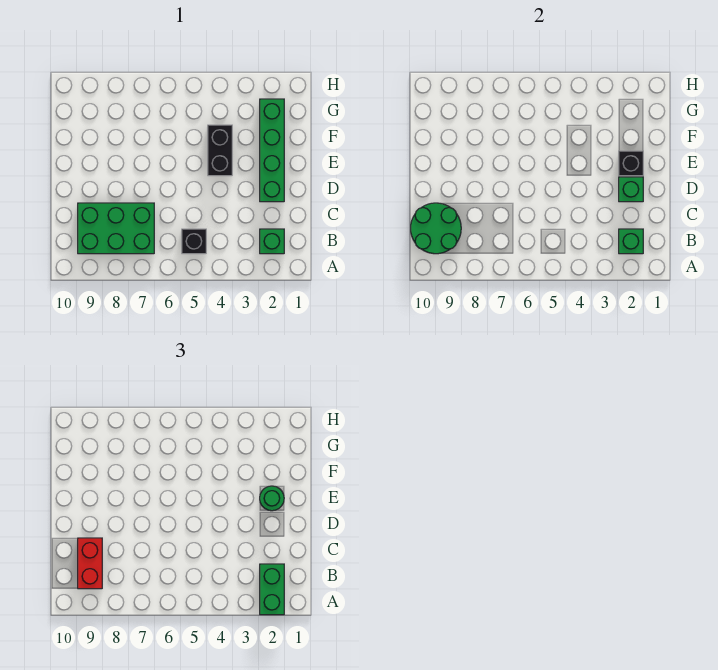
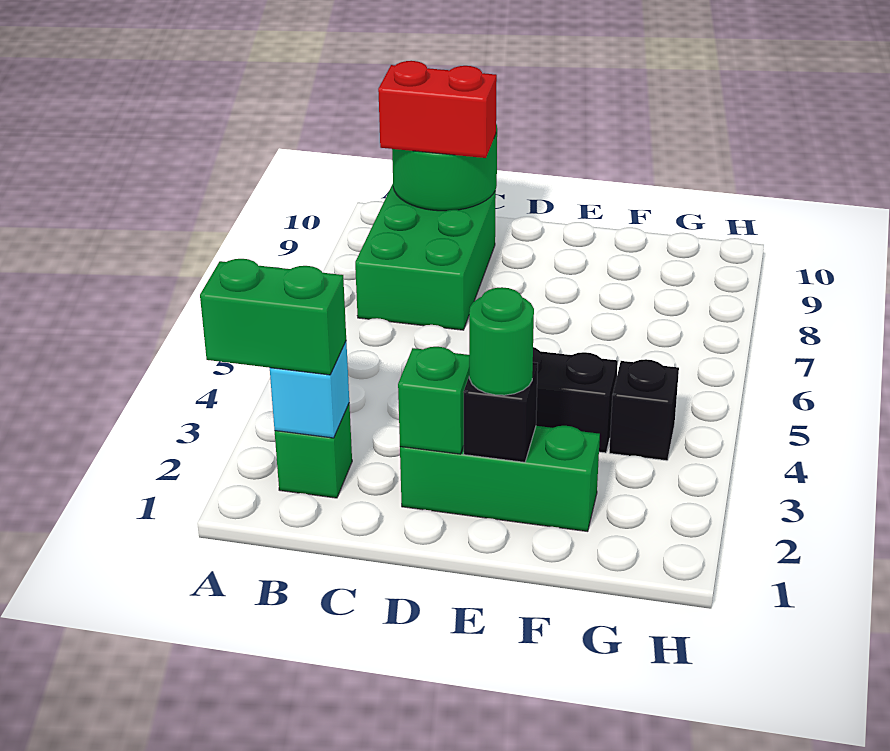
green 1x1 brick [619,229,643,254] -> cyan 1x1 brick [270,342,349,438]
black 1x1 brick [182,229,206,254] -> black 1x1 brick moved to [609,359,679,461]
green 1x4 brick [260,99,284,202] -> green 1x3 brick [400,426,600,532]

